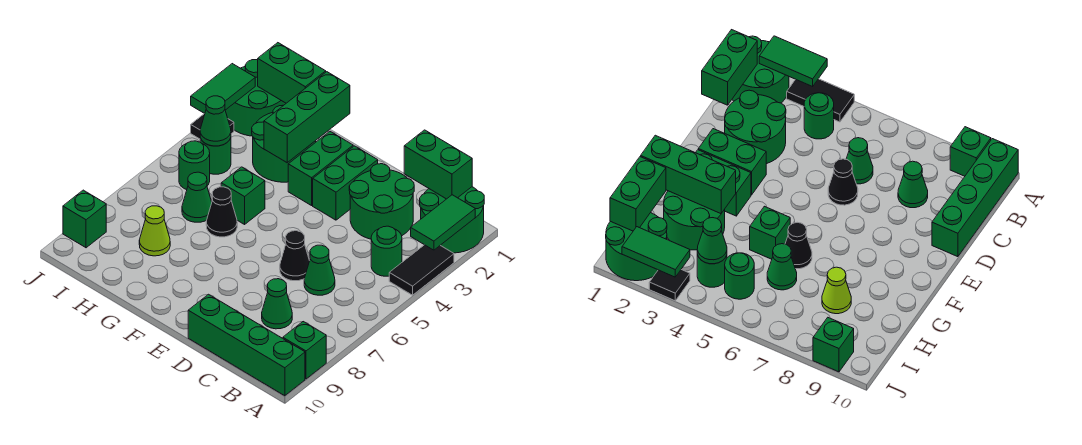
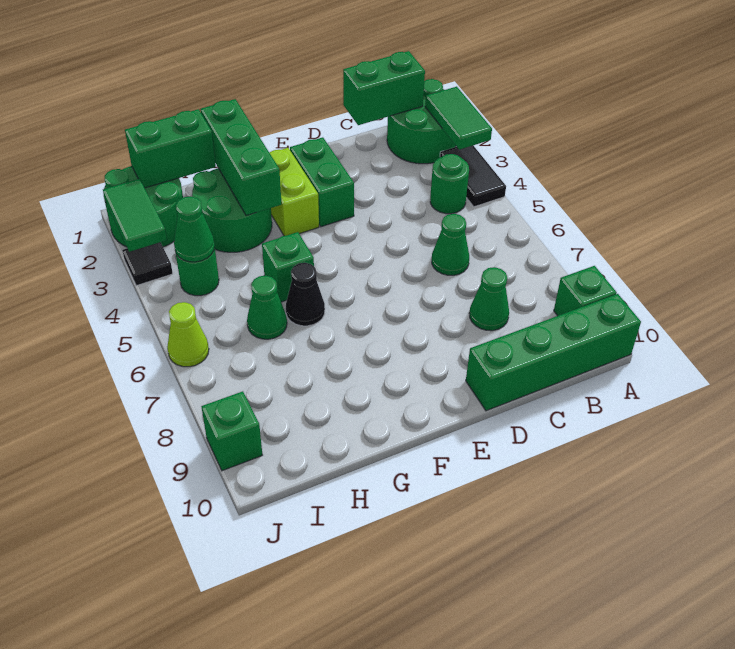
green 2x2 round brick [349,164,414,239] -> none
black 1x1 cone [280,231,310,281] -> none
green 1x2 brick [288,132,353,206] -> lime 1x2 brick [269,148,319,236]
lime 1x1 cone [139,206,170,256] -> lime 1x1 cone moved to [167,302,209,367]
green 1x1 round brick [179,141,210,190] -> none

